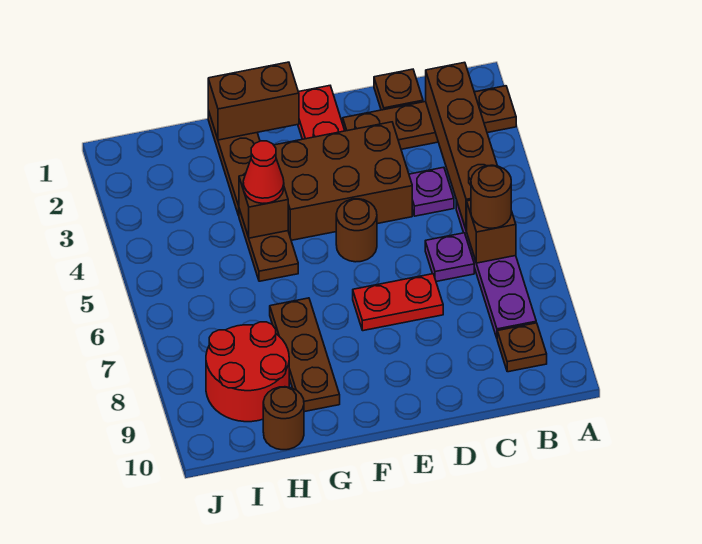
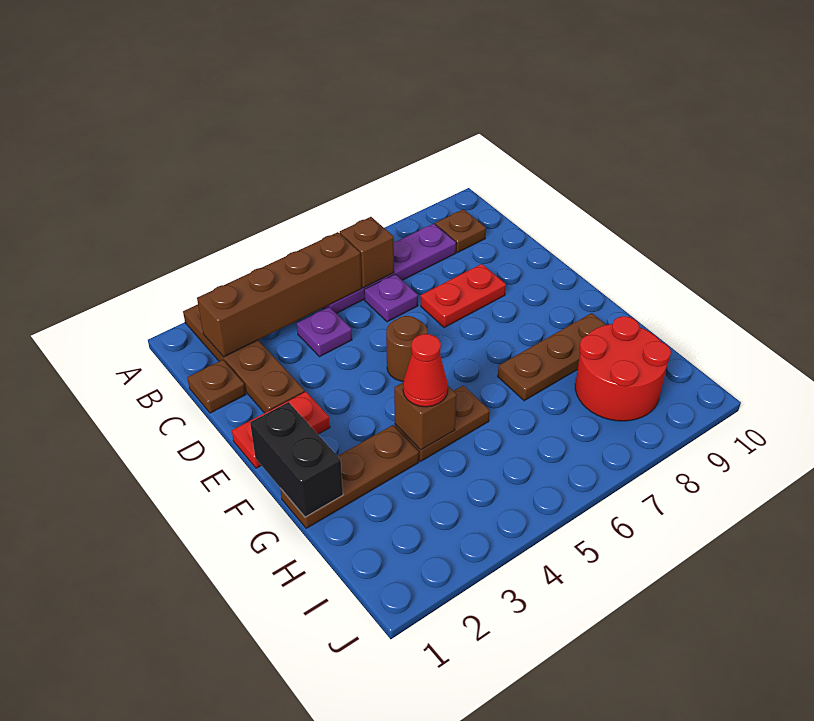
brown 1x1 round brick [471,165,511,228] -> none
brown 2x3 brick [274,122,412,240] -> none
red 1x2 plate [353,274,443,331] -> red 1x2 plate turned to [421,264,506,328]
brown 1x2 brick [208,62,299,140] -> black 1x2 brick [250,402,343,517]
brown 1x1 round brick [263,387,304,450] -> none

